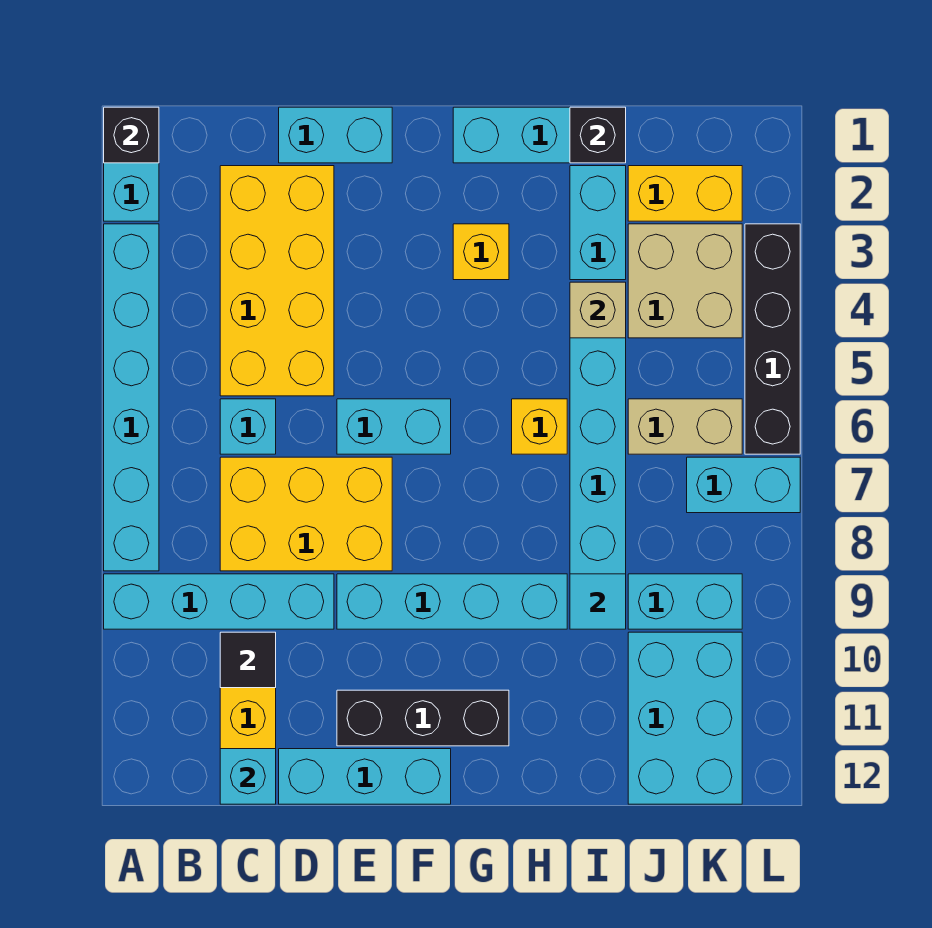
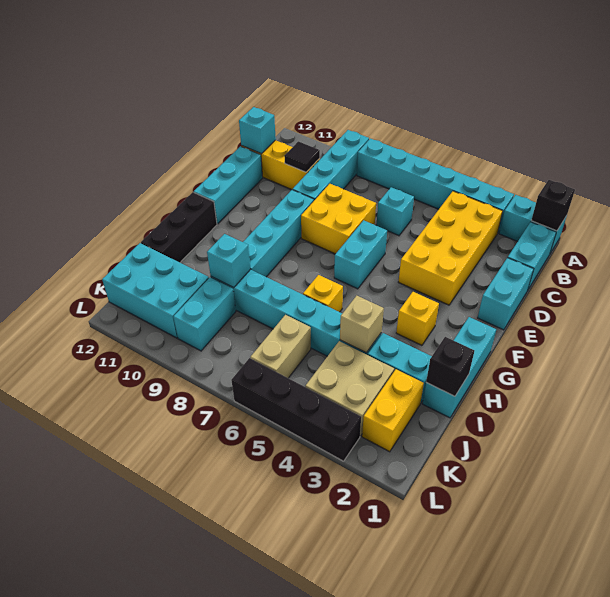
yellow 2x4 brick [220,166,334,396] -> yellow 2x4 brick turned to [399,191,503,305]
yellow 2x3 brick [220,457,392,571] -> yellow 2x2 brick [301,184,376,254]
black 1x3 brick [337,690,509,746] -> black 1x3 brick moved to [141,192,217,262]
cyan 1x1 tile [570,574,626,629] -> cyan 1x1 brick [207,234,251,288]
cyan 1x2 brick [687,457,800,513] -> cyan 1x2 brick moved to [508,222,556,289]

